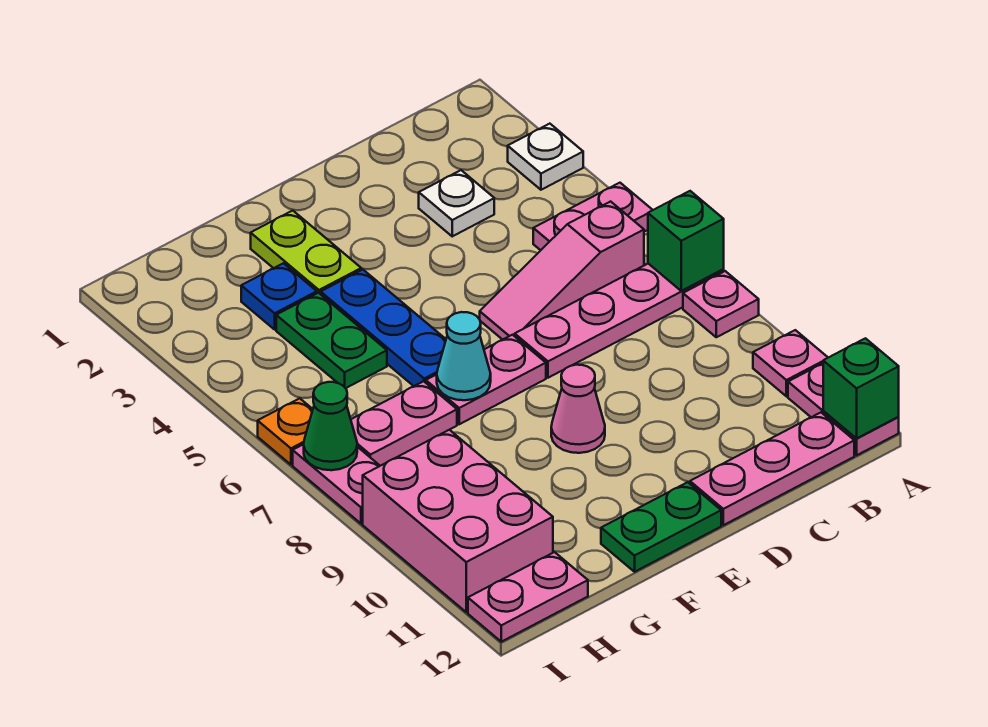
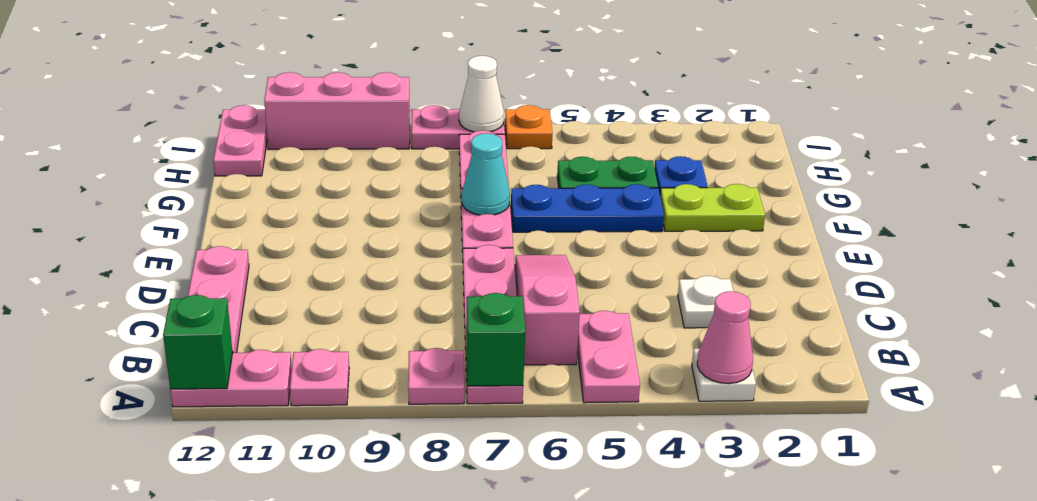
pink 1x1 cone [551,365,605,453] -> pink 1x1 cone moved to [697,291,753,384]
green 1x2 plate [601,482,721,572] -> none
pink 2x3 brick [363,430,553,612] -> pink 1x3 brick [264,72,410,149]
green 1x1 cone [304,382,357,470] -> white 1x1 cone [459,56,504,132]

